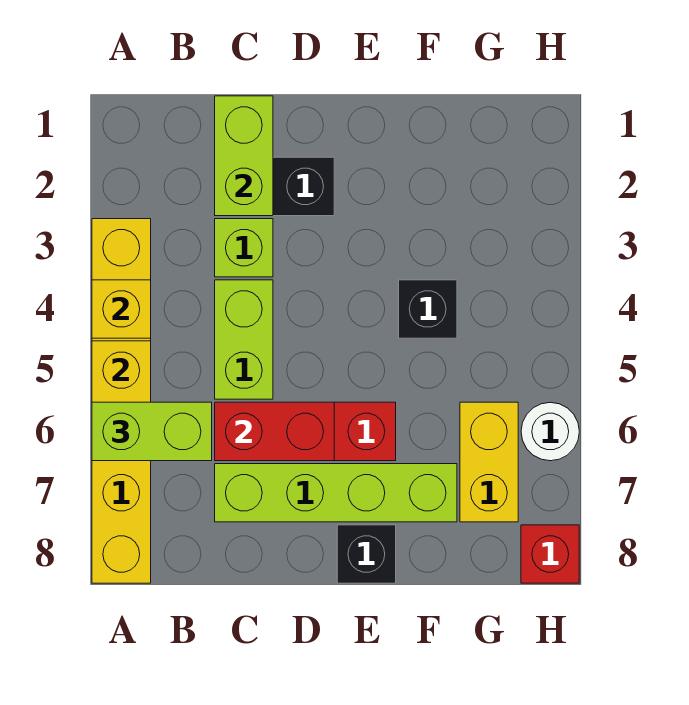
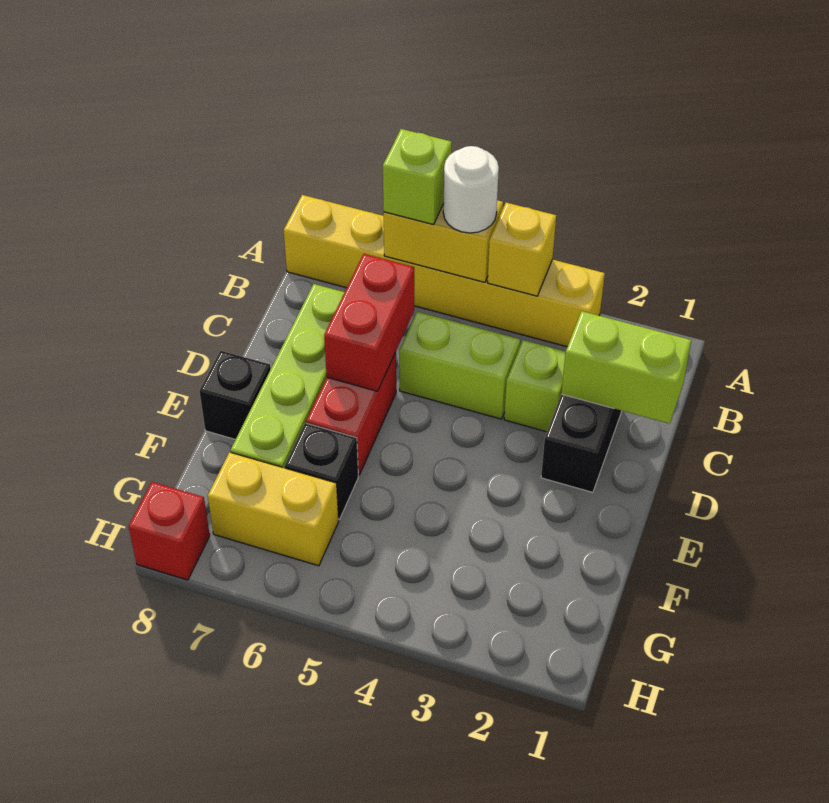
lime 1x2 brick [92,402,212,461] -> lime 1x1 brick [383,129,452,225]
black 1x1 brick [399,280,457,338] -> black 1x1 brick moved to [285,423,358,520]
white 1x1 round brick [521,402,579,461] -> white 1x1 round brick moved to [443,146,499,233]

